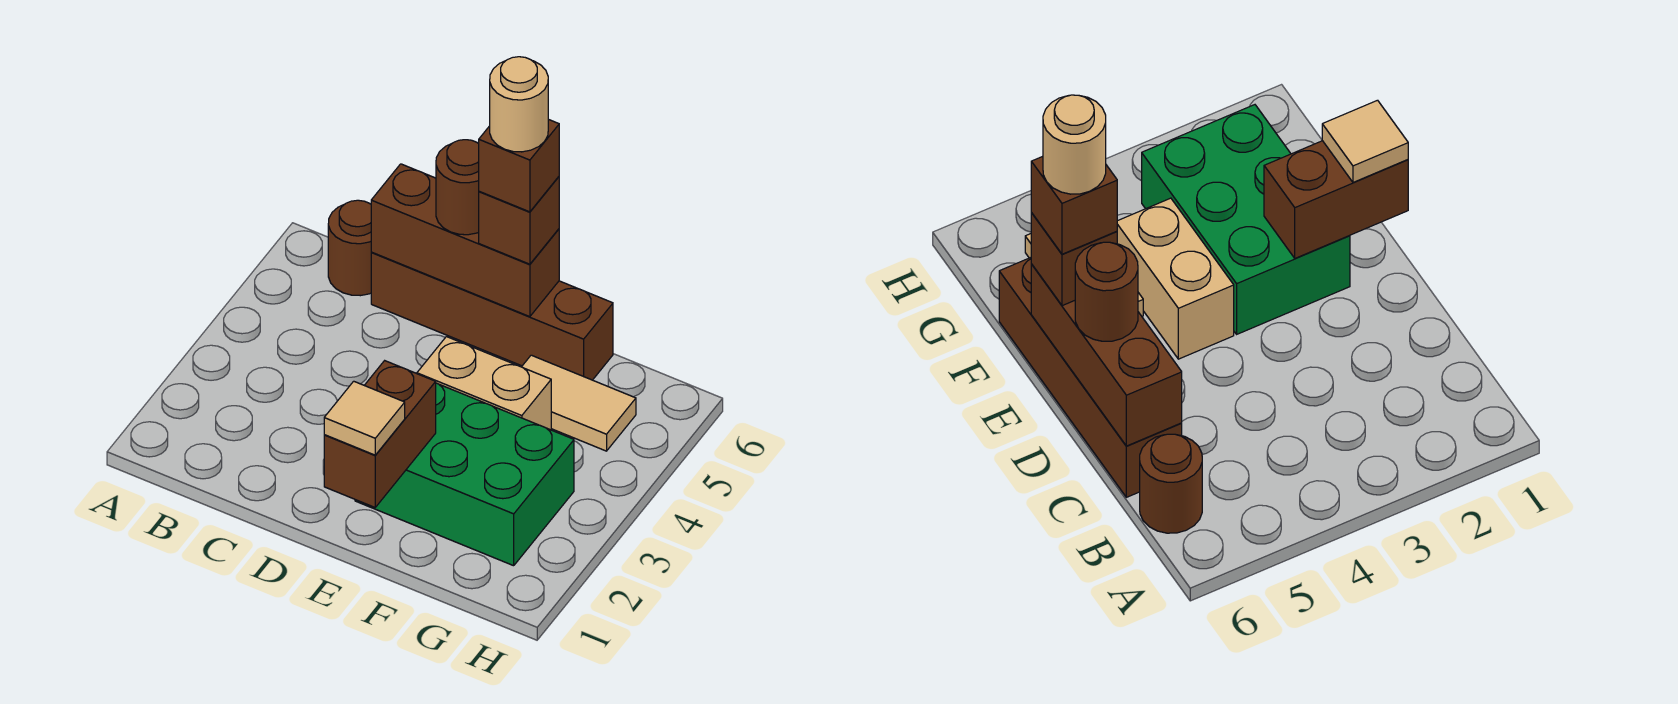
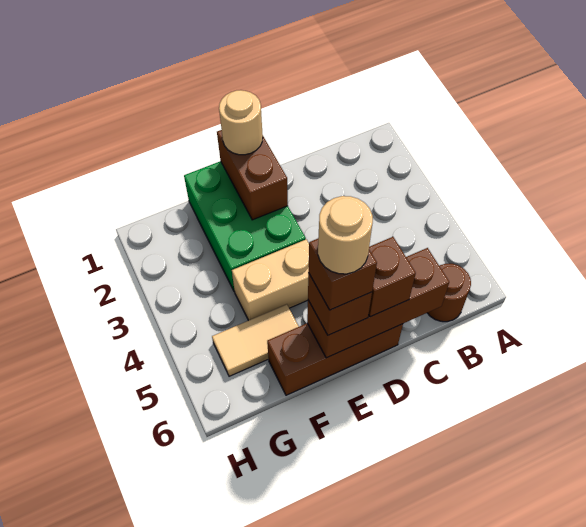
brown 1x4 brick [371,252,613,380] -> brown 1x3 brick [267,323,403,395]
brown 1x1 round brick [436,140,479,235] -> brown 1x1 brick [369,237,416,317]
tan 1x1 tile [324,381,405,455] -> tan 1x1 round brick [219,90,263,155]
green 2x3 brick [355,383,574,566] -> green 2x3 brick turned to [184,161,306,292]

